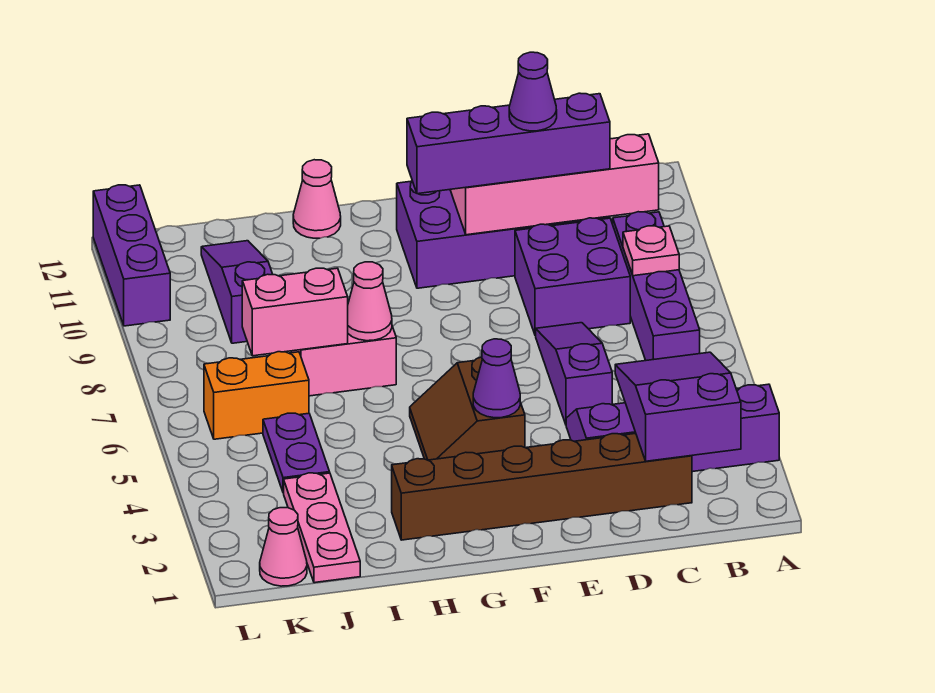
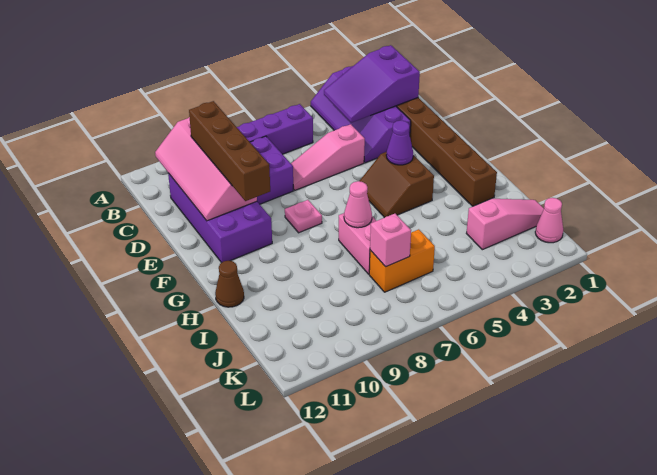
pink 1x1 plate [623,226,679,276] -> pink 1x1 plate moved to [285,200,322,233]
purple 1x4 brick [407,93,610,194] -> brown 1x4 brick [189,101,270,201]
purple 1x3 slope [536,323,612,424] -> pink 1x3 slope [291,124,365,190]
purple 1x1 cone [509,52,557,131] -> none
brown 2x2 slope [410,357,525,460] -> brown 2x2 slope turned to [360,152,434,218]
pink 1x1 cone [293,160,341,238] -> brown 1x1 cone [215,261,244,307]
pink 1x2 brick [242,268,348,356] -> pink 1x1 brick [370,214,411,267]
pink 1x3 plate [284,473,360,583] -> pink 1x3 slope [466,199,544,250]
purple 1x2 plate [263,413,330,493] -> none
orange 1x2 brick [204,352,309,439] -> orange 1x2 brick turned to [369,229,435,292]
purple 1x3 slope [201,241,273,343] -> none
purple 1x3 brick [93,185,170,326] -> none

